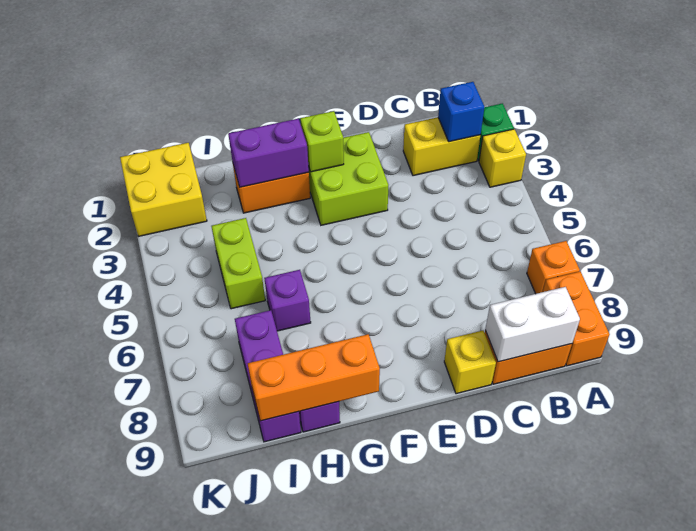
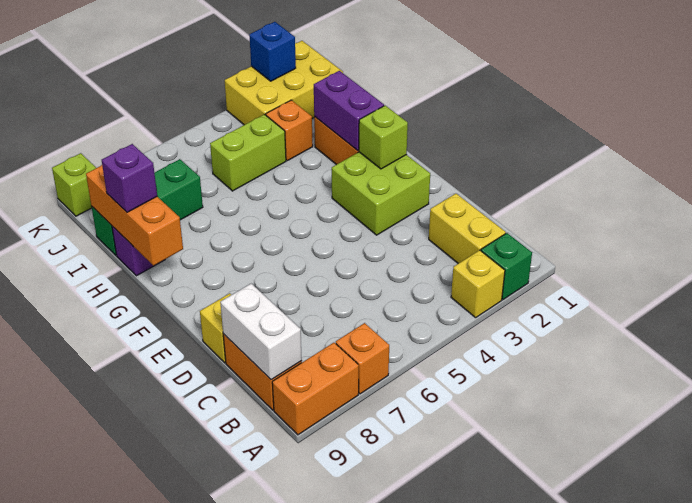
blue 1x1 brick [438,82,484,142] -> blue 1x1 brick moved to [249,22,296,81]
purple 1x1 brick [264,270,311,331] -> purple 1x1 brick moved to [102,144,157,212]
none -> orange 1x1 brick [266,100,313,161]
purple 1x3 brick [235,310,301,442] -> green 1x3 brick [91,159,203,255]
yellow 2x2 brick [120,143,207,236] -> yellow 2x3 brick [225,41,343,125]
none -> lime 1x1 brick [52,153,96,216]

